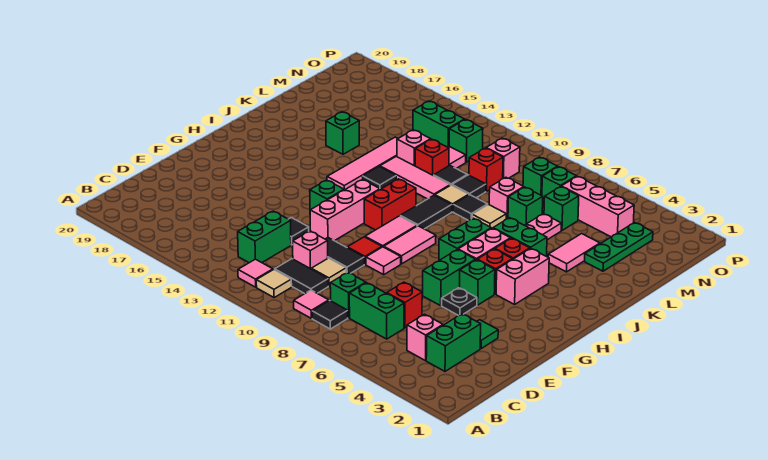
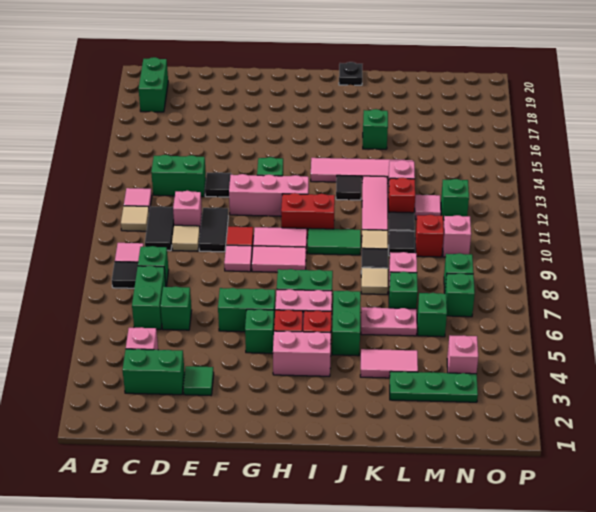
red 1x1 brick [387,282,422,328] -> green 1x1 brick [161,286,192,330]
black 1x1 plate [442,288,477,316] -> black 1x1 plate moved to [339,62,362,85]
black 1x2 tile [401,195,452,229] -> green 1x2 tile [307,228,361,255]
pink 1x3 brick [561,176,634,237] -> pink 1x1 brick [447,335,478,374]
green 1x2 brick [413,101,465,147] -> green 1x2 brick moved to [139,57,168,112]

